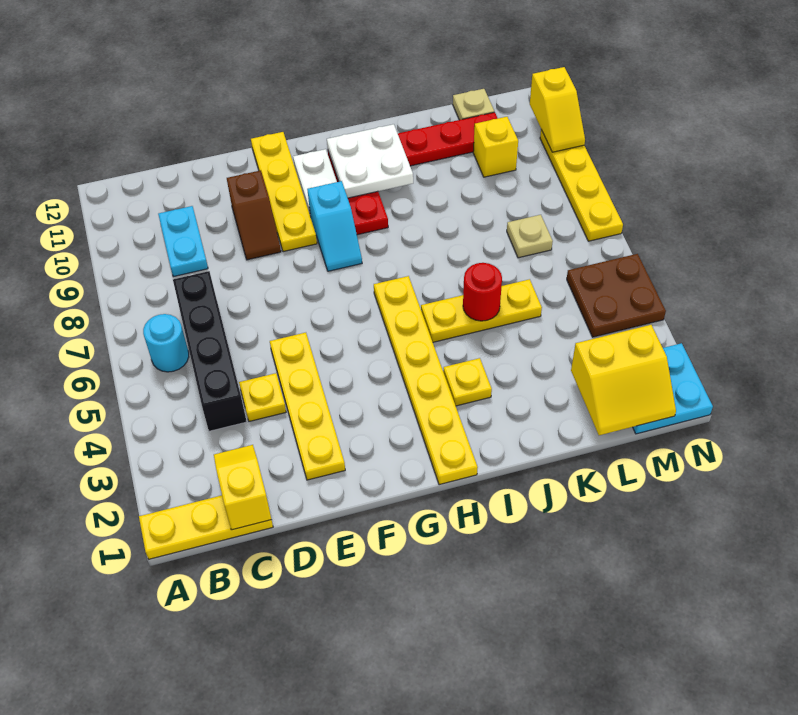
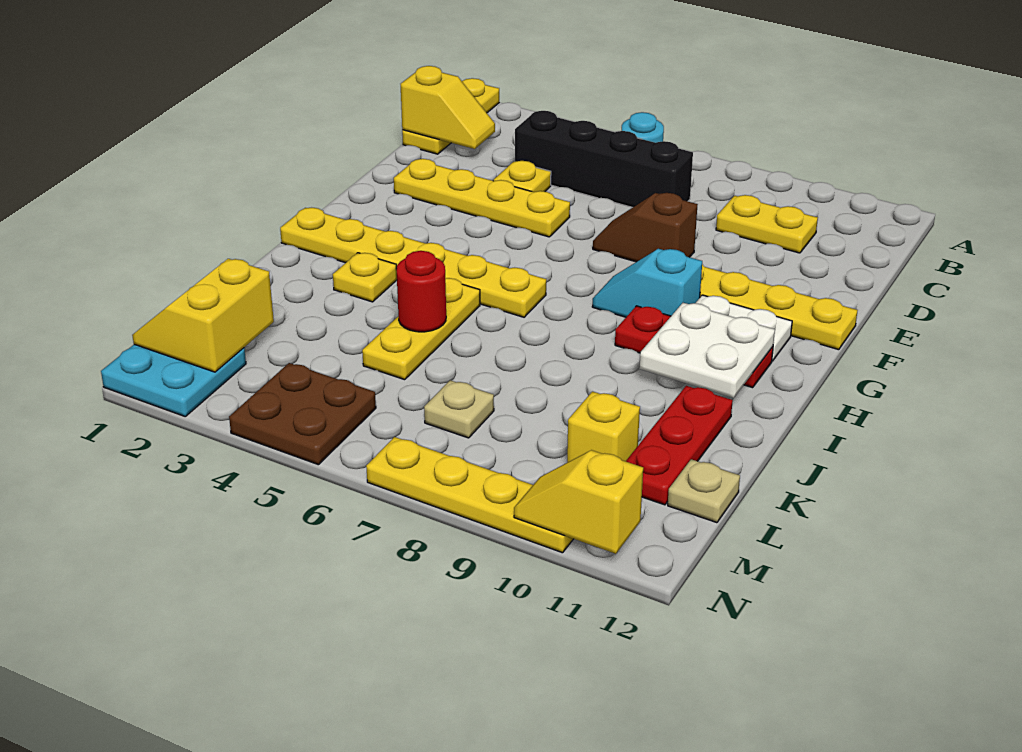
cyan 1x2 plate [158,206,208,277] -> yellow 1x2 plate [716,195,818,253]
brown 1x2 slope [227,170,281,260] -> brown 1x2 slope moved to [593,193,698,262]

